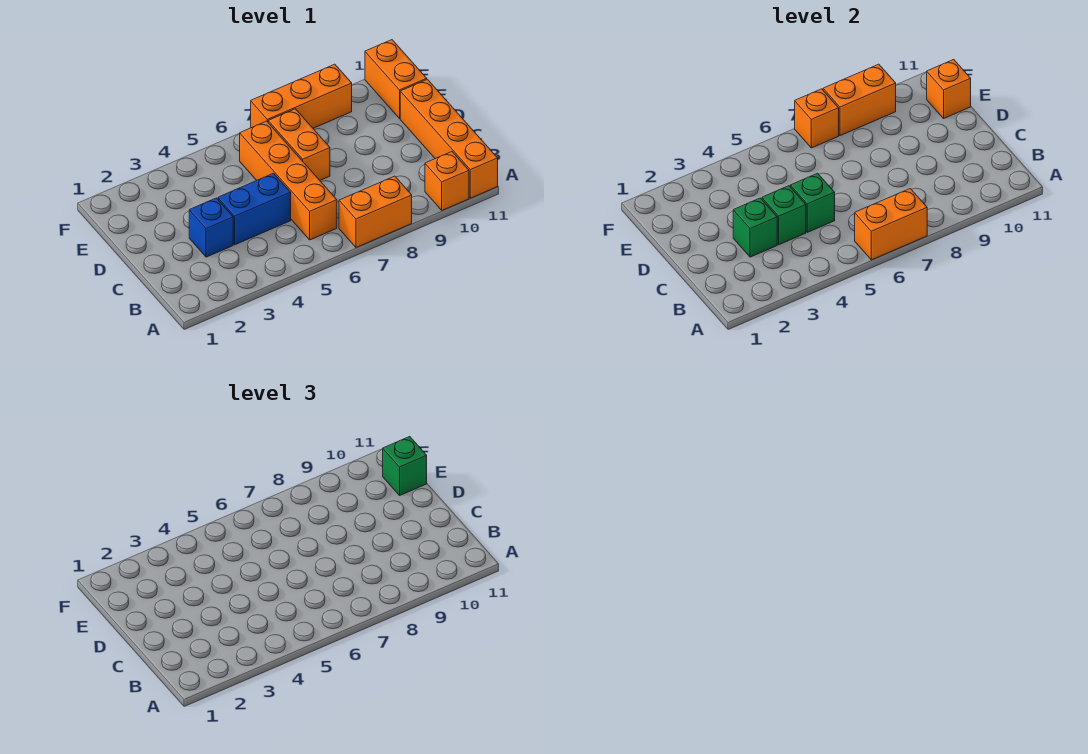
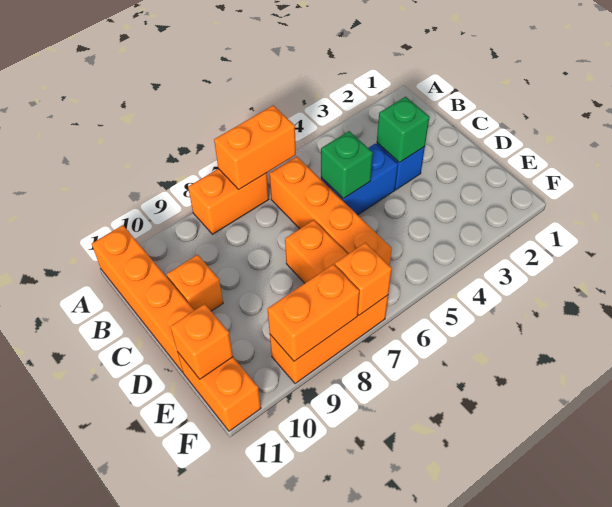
orange 1x1 brick [425,152,469,210] -> orange 1x1 brick moved to [167,255,223,311]
green 1x1 brick [762,186,806,245] -> none
green 1x1 brick [383,437,427,495] -> none

